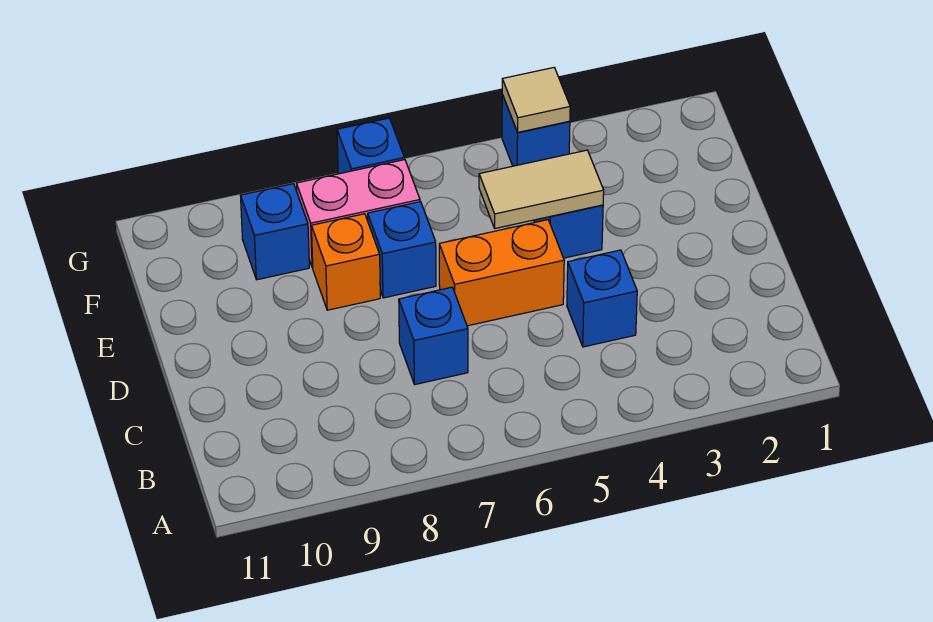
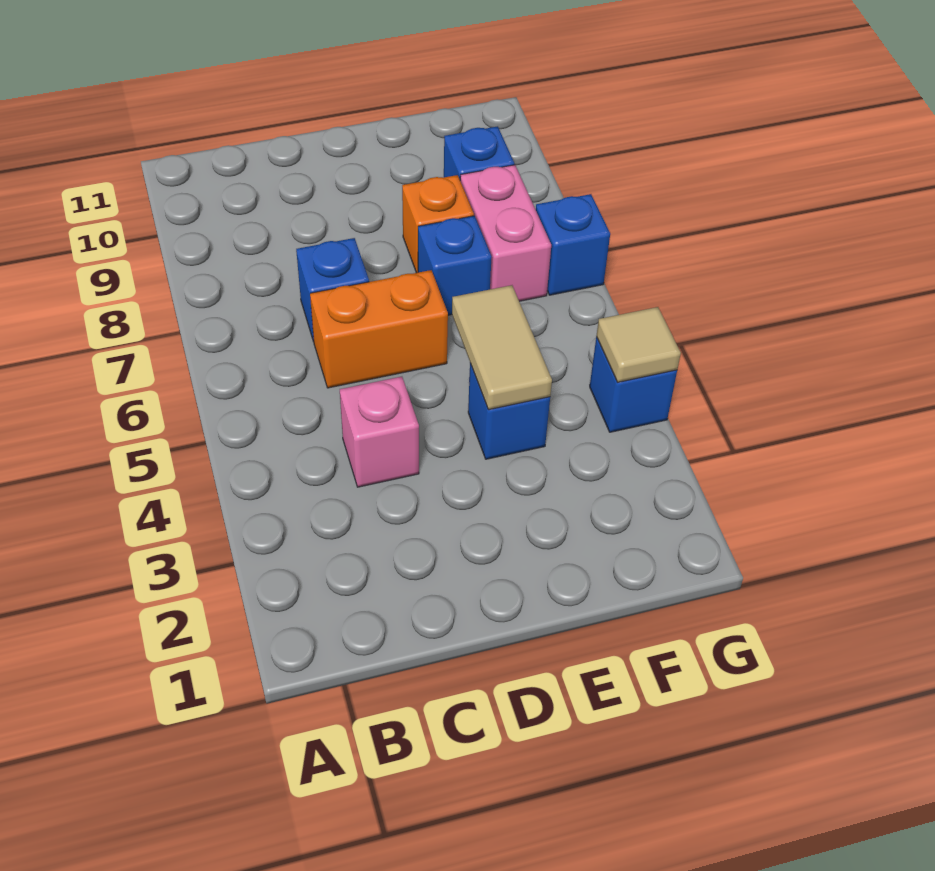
blue 1x1 brick [567,250,637,347] -> pink 1x1 brick [340,377,419,487]
orange 1x2 brick [439,220,564,326] -> orange 1x2 brick turned to [310,270,448,388]

